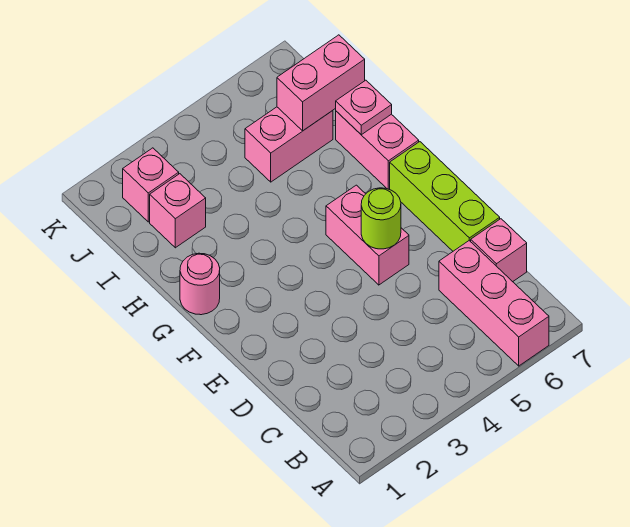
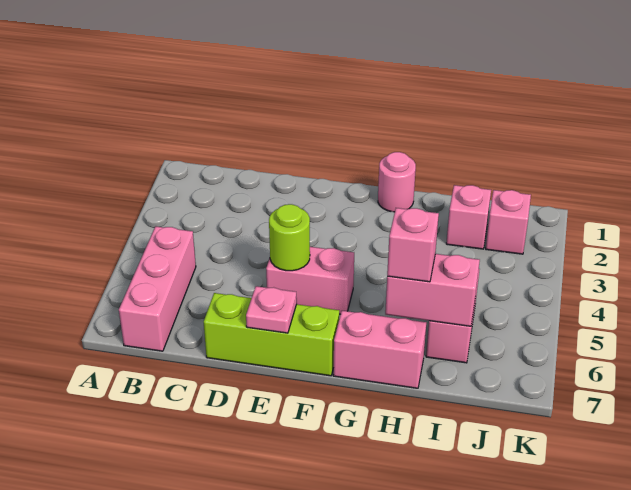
pink 1x3 brick [439,241,549,366] -> pink 1x3 brick turned to [119,226,196,351]
pink 1x1 brick [471,219,527,282] -> pink 1x1 brick moved to [387,208,439,282]
pink 1x1 plate [336,80,392,135] -> pink 1x1 plate moved to [246,286,297,333]
pink 1x2 brick [277,35,365,131] -> pink 1x2 brick turned to [385,254,480,326]

